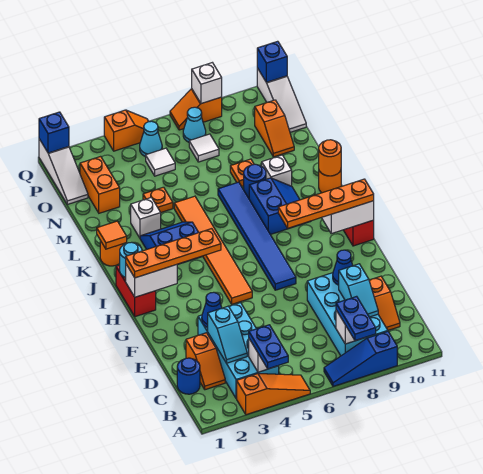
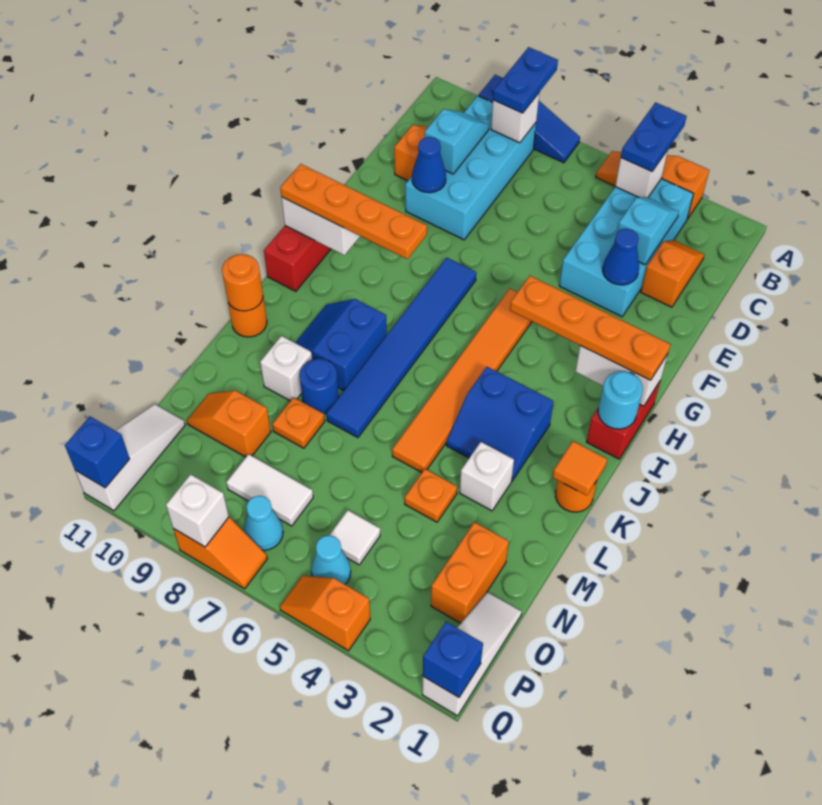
blue 1x1 round brick [177,358,200,394] -> none
orange 1x2 slope [255,100,294,157] -> orange 1x2 slope turned to [187,391,271,457]
white 1x1 tile [189,134,219,162] -> white 1x2 tile [226,454,313,526]

